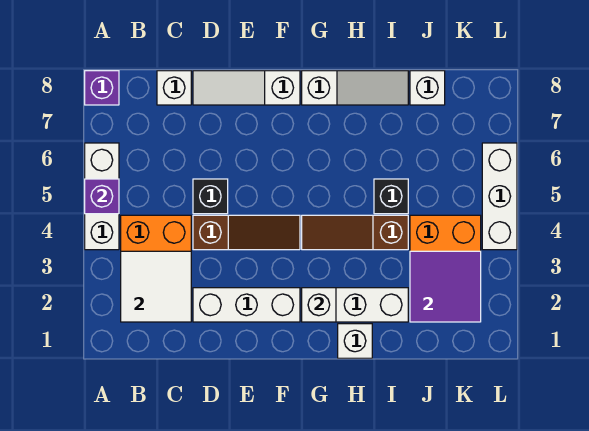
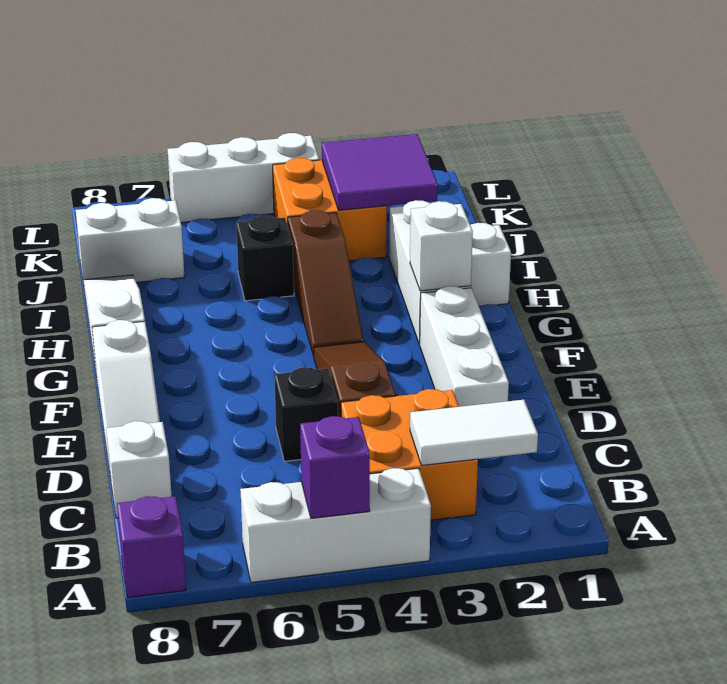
white 2x2 tile [121,251,191,322] -> white 1x2 tile [410,400,538,465]
white 1x1 brick [410,71,445,105] -> white 1x2 brick [76,198,184,284]

